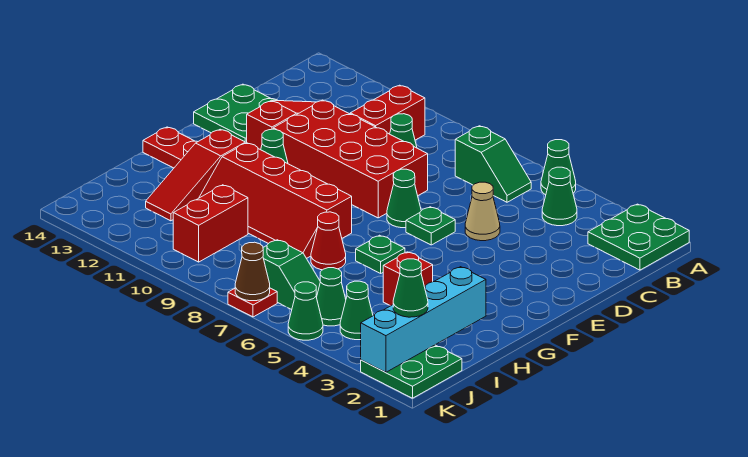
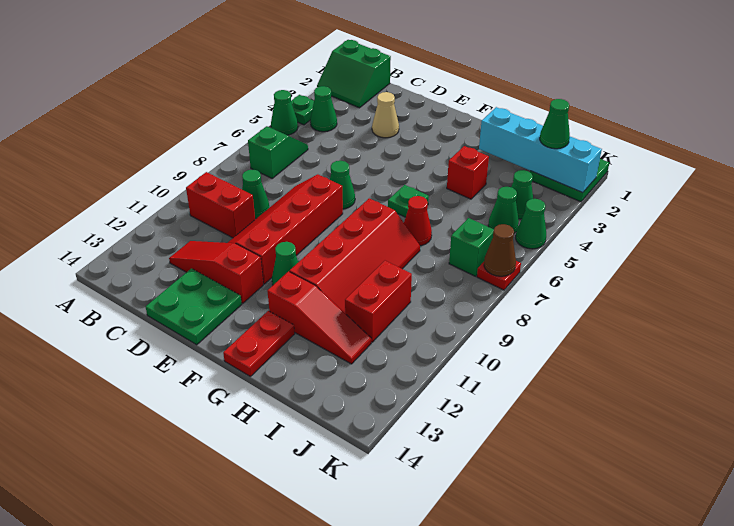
green 2x2 plate [588,204,689,270] -> green 2x2 slope [317,40,391,108]
tan 1x1 cone [465,182,500,241] -> tan 1x1 cone moved to [372,92,399,138]
red 2x4 brick [273,100,428,218] -> red 2x4 slope [228,174,343,284]
green 1x1 plate [406,207,455,245] -> green 1x1 plate moved to [291,95,314,125]
red 1x2 brick [173,185,248,262] -> red 1x2 brick turned to [345,261,412,342]

